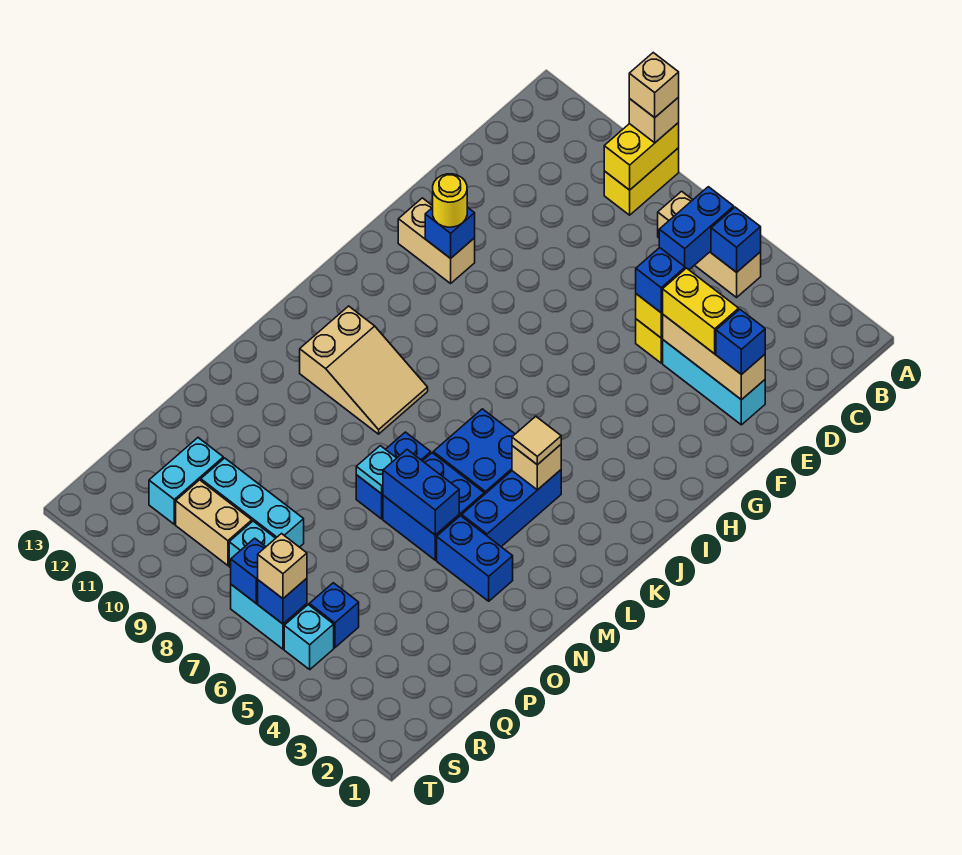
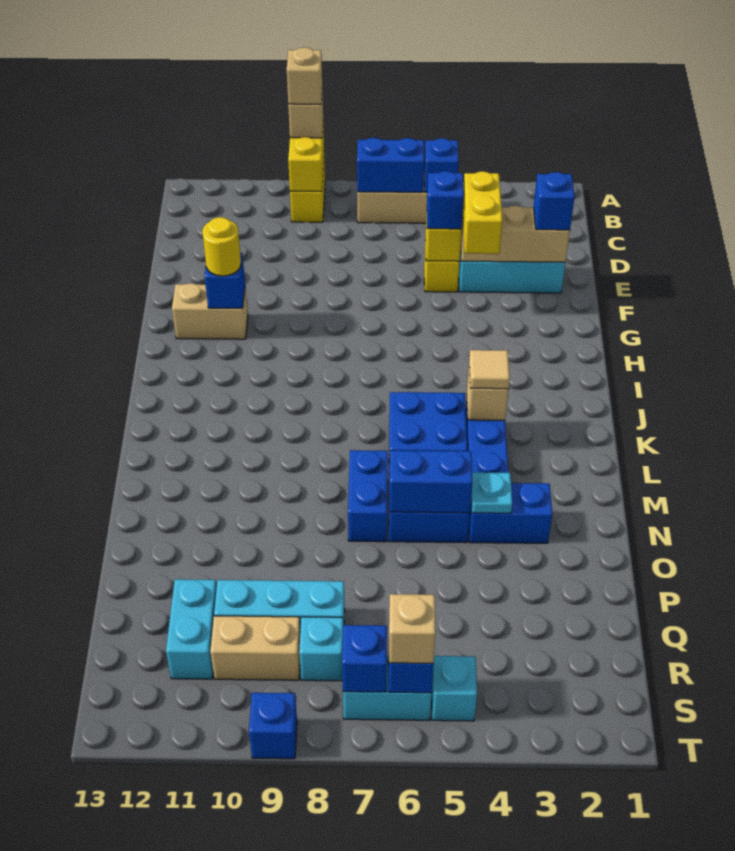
blue 1x2 brick [659,187,734,270] -> blue 1x2 brick turned to [357,138,424,192]
yellow 1x2 brick [663,268,739,354] -> yellow 1x2 brick turned to [463,171,502,254]
tan 2x3 slope [300,306,428,434] -> none
cyan 1x1 plate [356,446,396,494] -> cyan 1x1 plate moved to [471,472,512,513]
blue 1x1 brick [309,583,359,648] -> blue 1x1 brick moved to [249,693,297,759]

